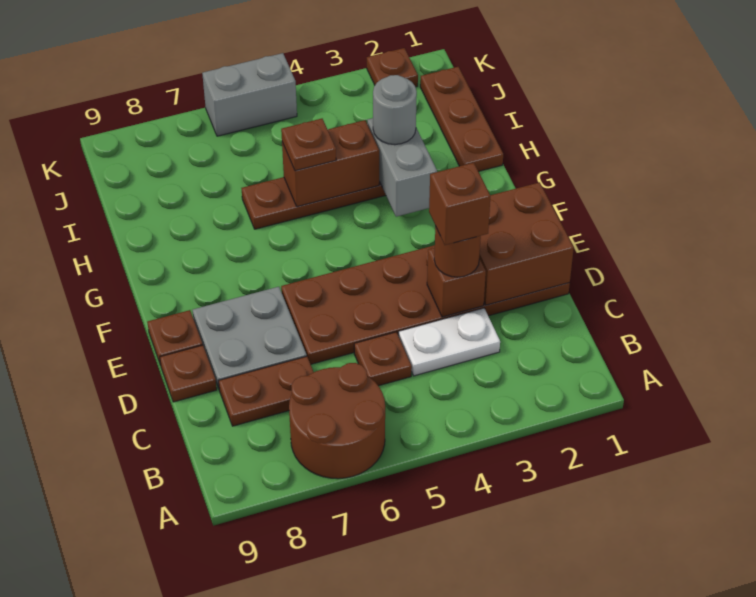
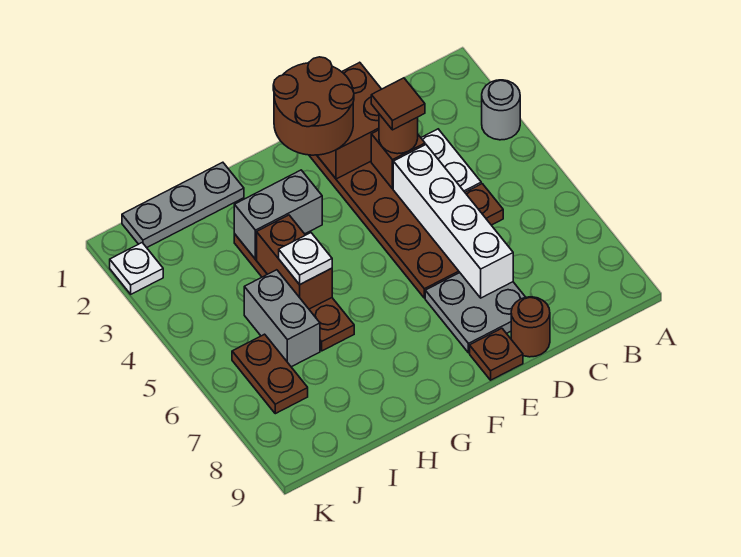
brown 2x2 round brick [289,363,385,479] -> brown 2x2 round brick moved to [273,57,354,155]
brown 1x2 plate [219,356,314,426] -> brown 1x2 plate moved to [232,334,308,414]
brown 1x1 brick [429,163,490,245] -> brown 1x1 tile [371,78,425,130]
none -> white 1x4 brick [393,145,513,298]
brown 1x1 plate [160,345,217,402] -> brown 1x1 round brick [511,297,550,357]
brown 1x3 plate [420,67,503,171] -> grey 1x3 plate [122,162,244,248]
grey 1x1 round brick [373,75,417,145] -> grey 1x1 round brick moved to [482,80,520,140]
brown 1x1 plate [281,119,336,171] -> white 1x1 plate [279,233,332,285]
brown 1x1 plate [367,48,418,87] -> white 1x1 plate [110,243,163,294]
grey 1x2 brick [202,53,297,136] -> grey 1x2 brick moved to [244,270,320,367]

